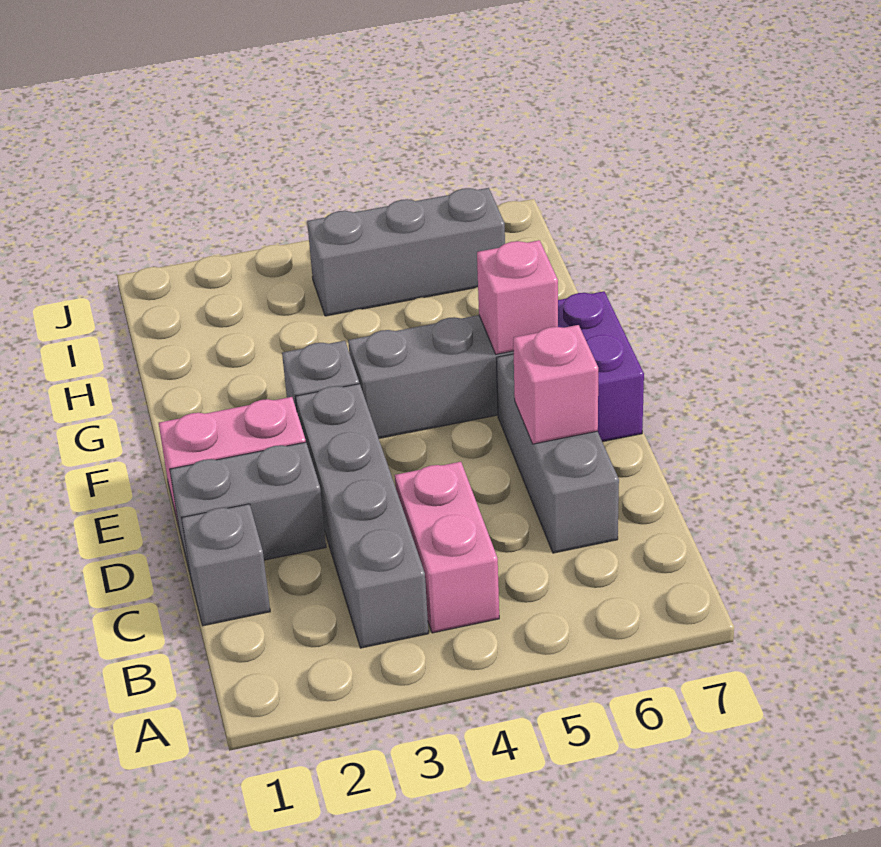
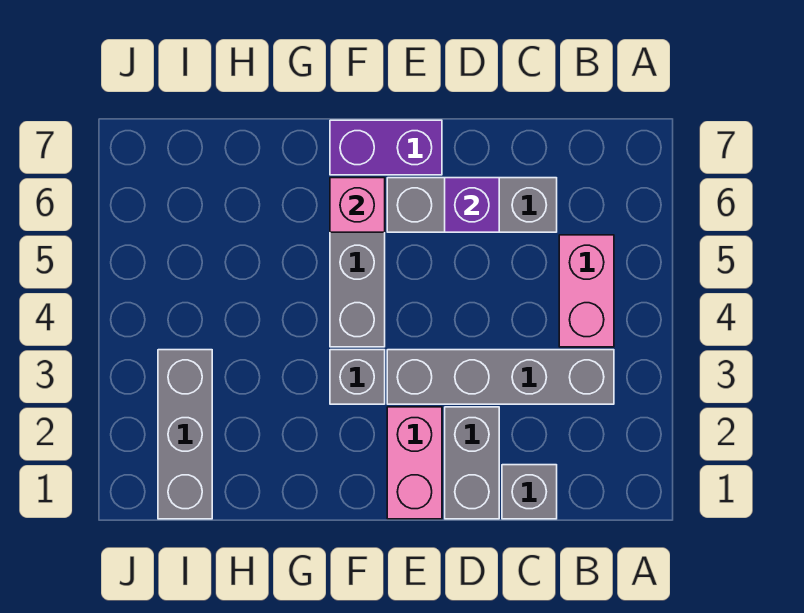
pink 1x2 brick [395,462,499,633] -> pink 1x2 brick turned to [559,235,614,347]
pink 1x1 brick [513,325,598,444] -> purple 1x1 brick [445,178,499,232]
grey 1x3 brick [307,188,505,316] -> grey 1x3 brick moved to [158,350,212,519]

